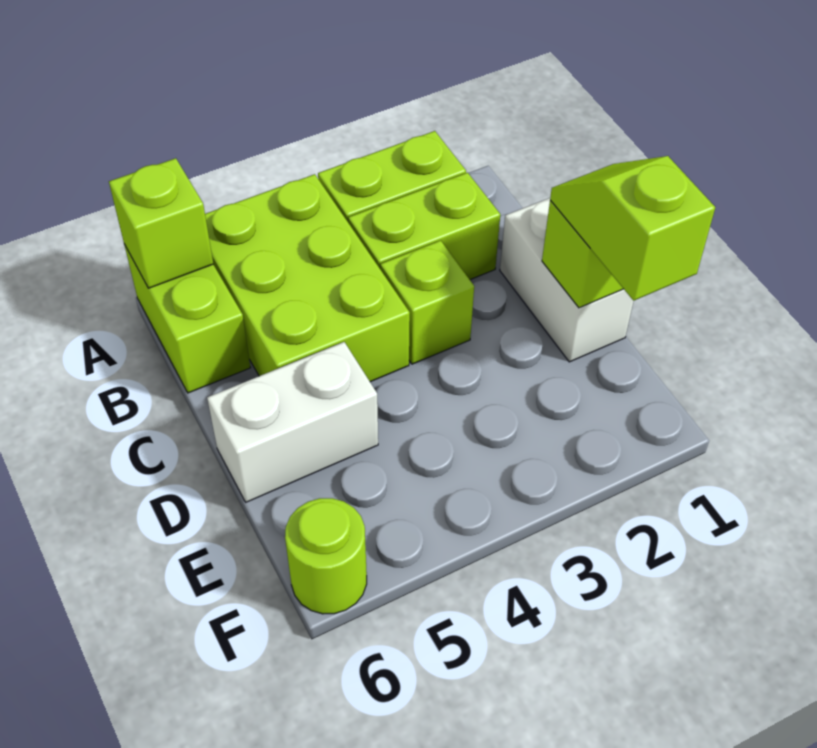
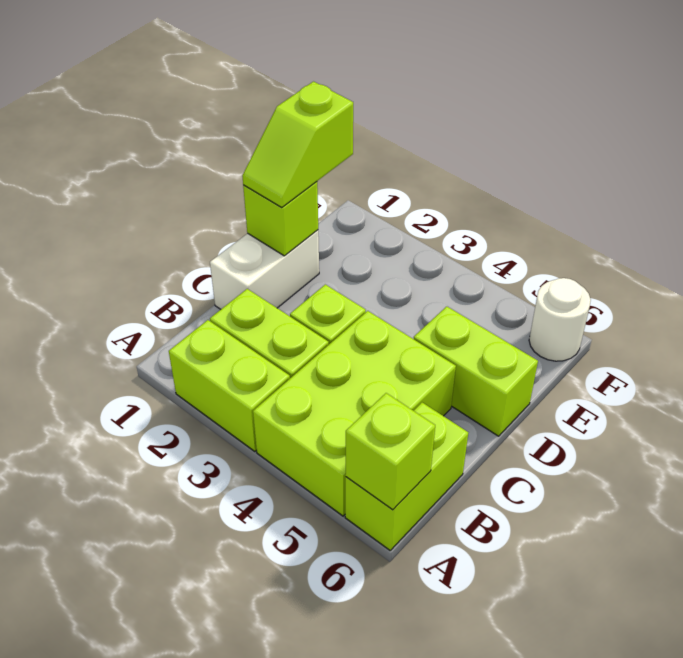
white 1x2 brick [207,342,378,502] -> lime 1x2 brick [414,307,538,436]
lime 1x1 round brick [285,498,367,614] -> white 1x1 round brick [529,278,591,361]

